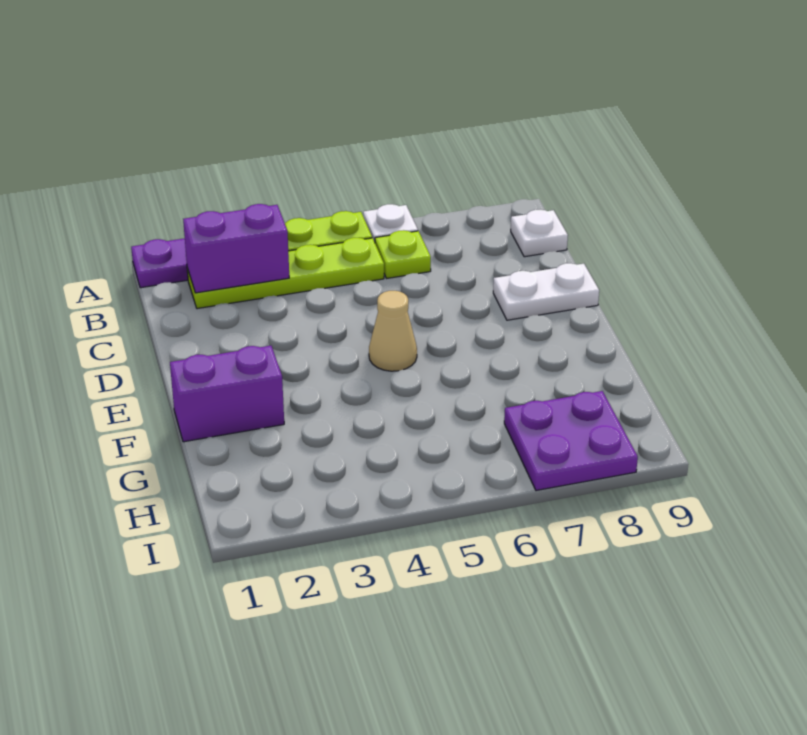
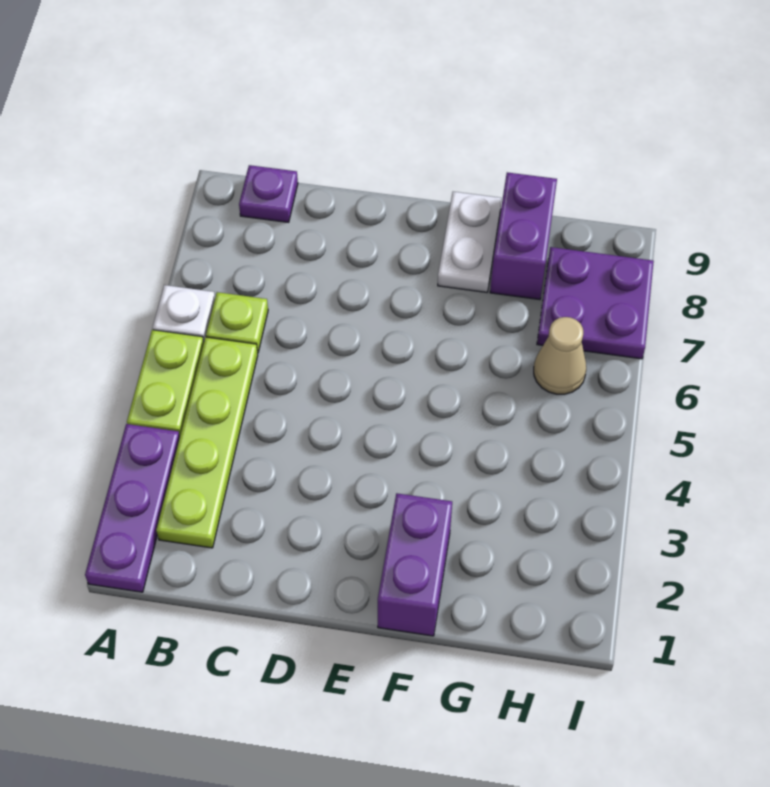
purple 1x2 brick [183,204,289,293] -> purple 1x2 brick moved to [490,172,557,300]
white 1x1 plate [511,210,568,257] -> purple 1x1 plate [239,165,298,222]
white 1x2 plate [493,263,599,320] -> white 1x2 plate moved to [438,192,502,292]
tan 1x1 cone [369,291,417,371] -> tan 1x1 cone moved to [534,317,586,394]

